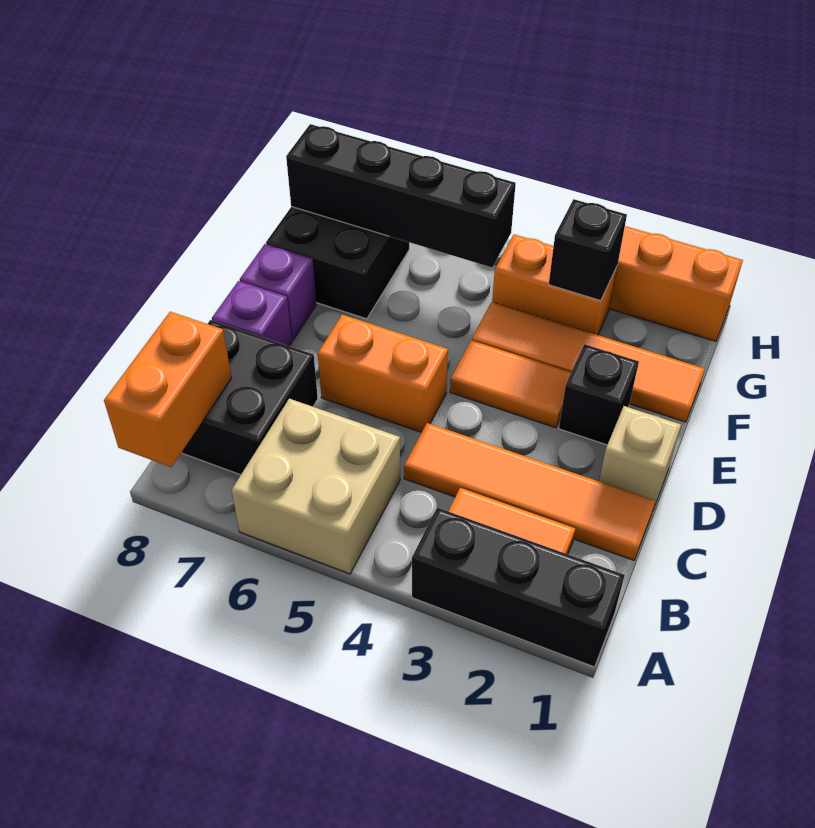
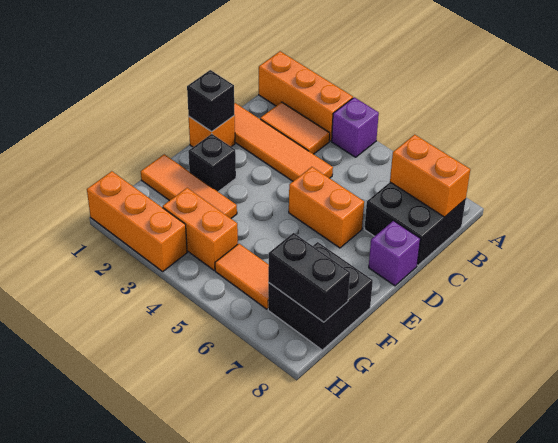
black 1x3 brick [412,508,625,667] -> orange 1x3 brick [259,51,353,141]
tan 2x2 brick [231,399,400,574] -> none
orange 1x2 brick [104,312,232,467] -> orange 1x2 brick turned to [390,135,470,217]
tan 1x1 brick [599,406,681,509] -> orange 1x1 brick [189,116,235,147]
orange 1x2 tile [450,340,571,428] -> orange 1x2 tile moved to [215,244,269,309]
purple 1x1 brick [240,244,316,340] -> purple 1x1 brick moved to [332,97,379,157]
orange 1x4 tile [472,302,705,422] -> orange 1x3 tile [141,154,237,218]
black 1x1 brick [549,199,627,301] -> black 1x1 brick moved to [187,70,234,132]
black 1x4 brick [286,124,516,267] -> black 1x2 brick [268,233,350,322]

